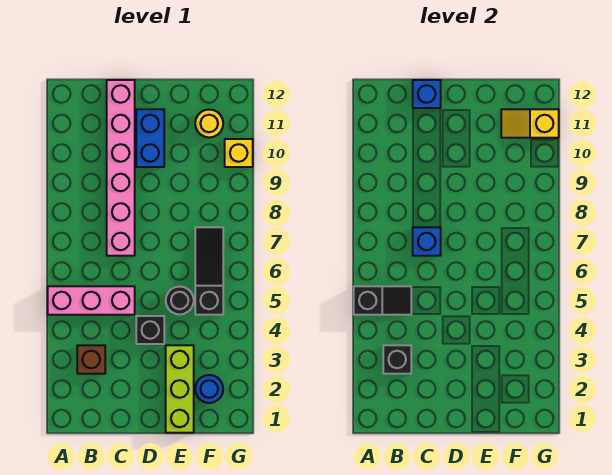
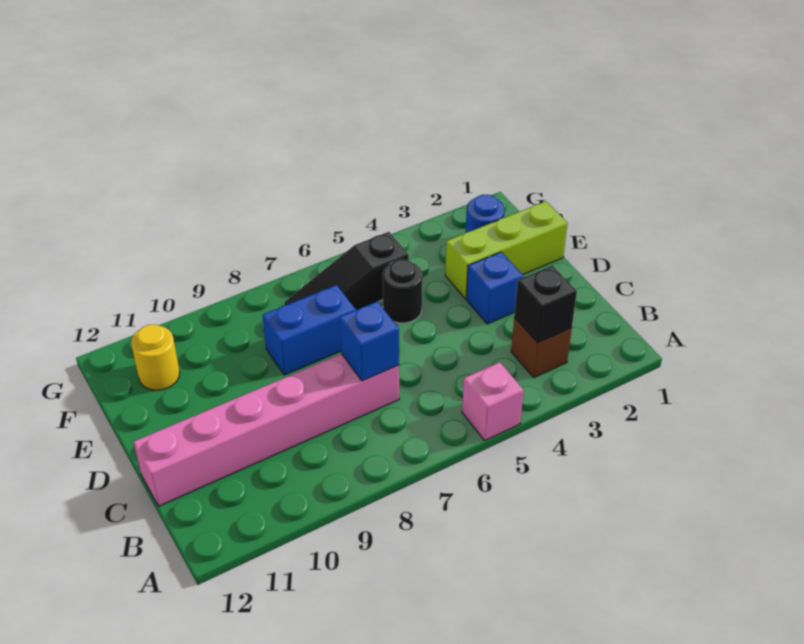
pink 1x3 brick [48,286,135,315] -> pink 1x1 brick [462,362,524,440]
black 1x2 slope [354,286,411,315] -> none
blue 1x1 brick [413,80,441,108] -> blue 1x1 brick moved to [466,252,523,324]
black 1x1 brick [136,316,164,344] -> none
blue 1x2 brick [136,109,164,167] -> blue 1x2 brick moved to [263,285,356,375]
yellow 1x2 slope [501,109,559,138] -> none
yellow 1x1 brick [225,139,253,167] -> none

